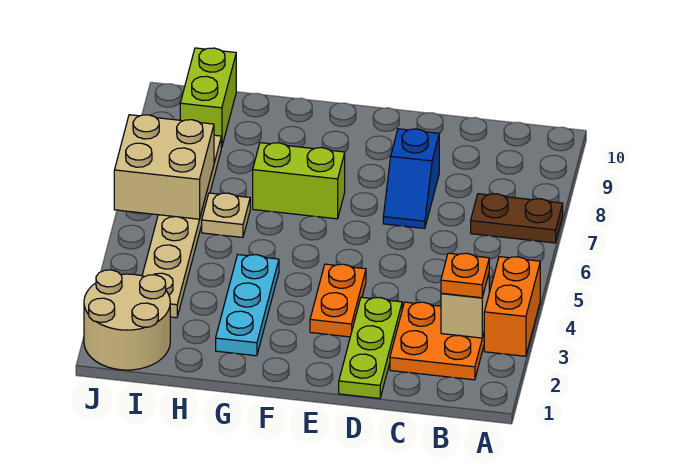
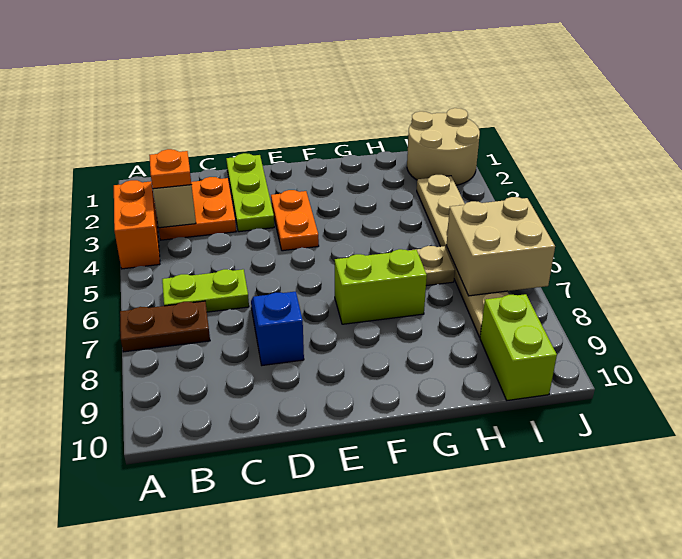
none -> lime 1x2 plate [162,269,249,312]
cyan 1x3 plate [216,255,279,356] -> none

